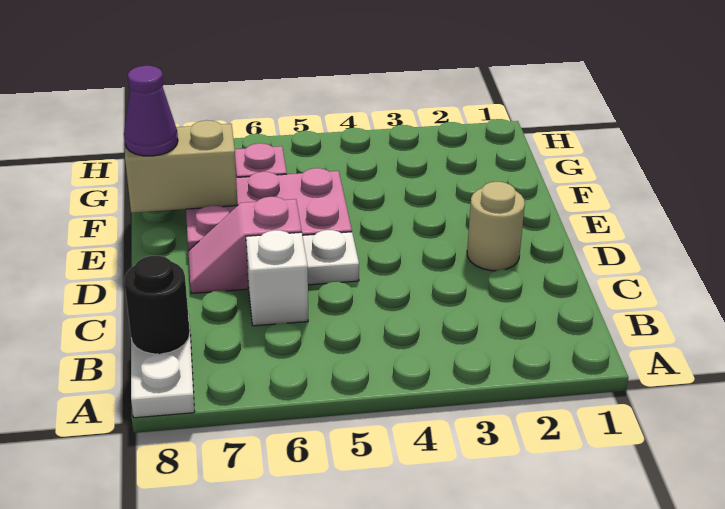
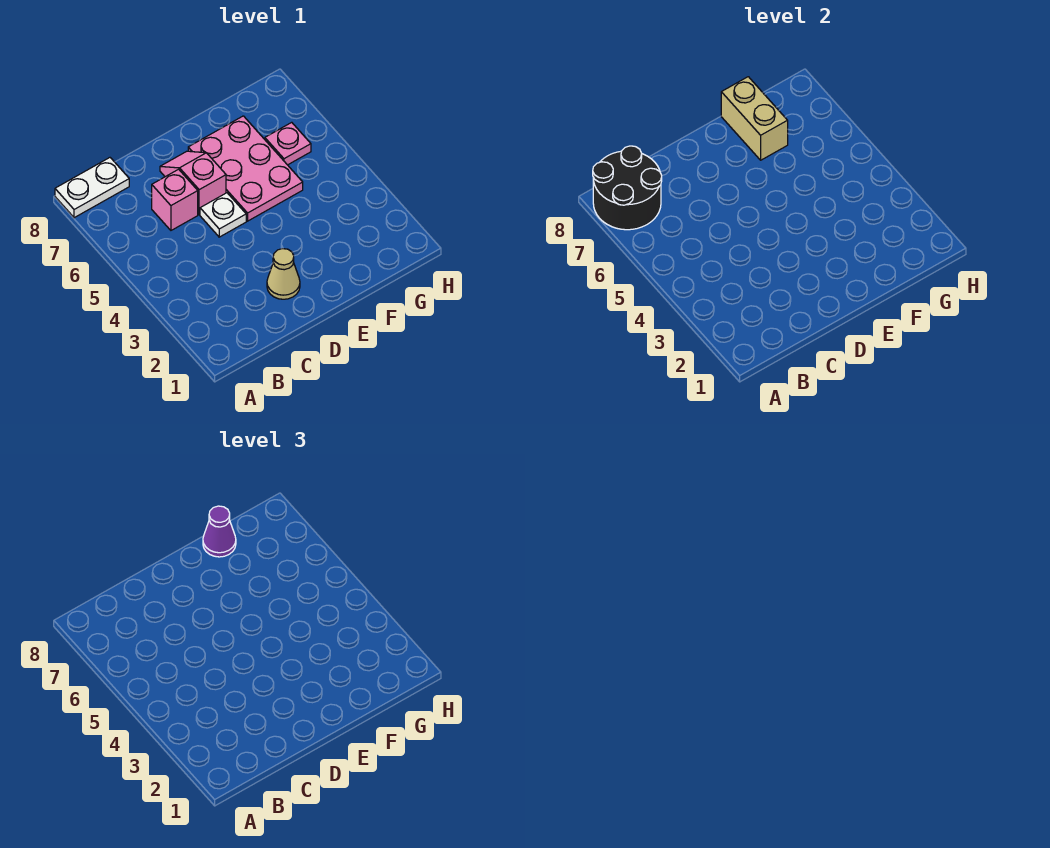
black 1x1 round brick [124,255,190,354] -> black 2x2 round brick [593,146,662,230]
white 1x1 brick [246,230,308,326] -> pink 1x1 brick [152,169,198,230]
tan 1x1 round brick [467,182,525,271] -> tan 1x1 cone [267,249,300,299]

